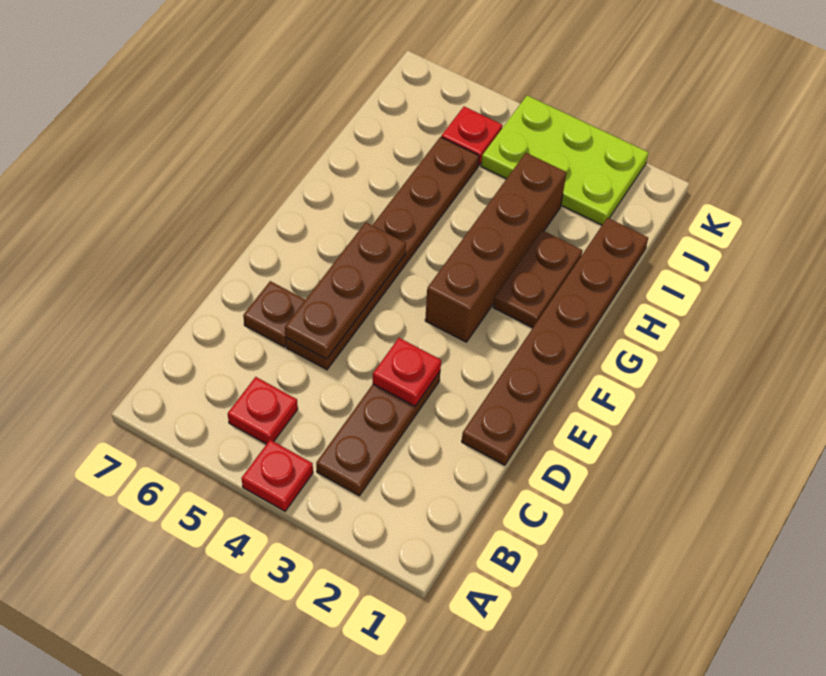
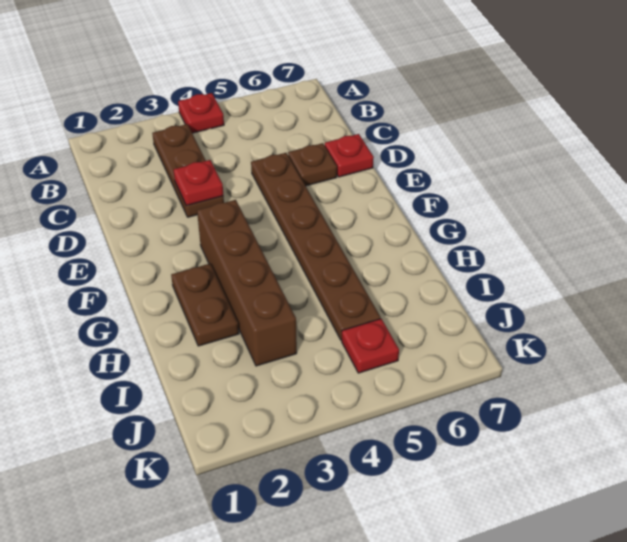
red 1x1 plate [228,377,298,444] -> red 1x1 plate moved to [325,134,374,177]
brown 1x6 plate [462,218,648,465] -> none
brown 1x3 plate [285,222,406,359] -> none
lime 2x3 plate [481,96,648,225] -> none

